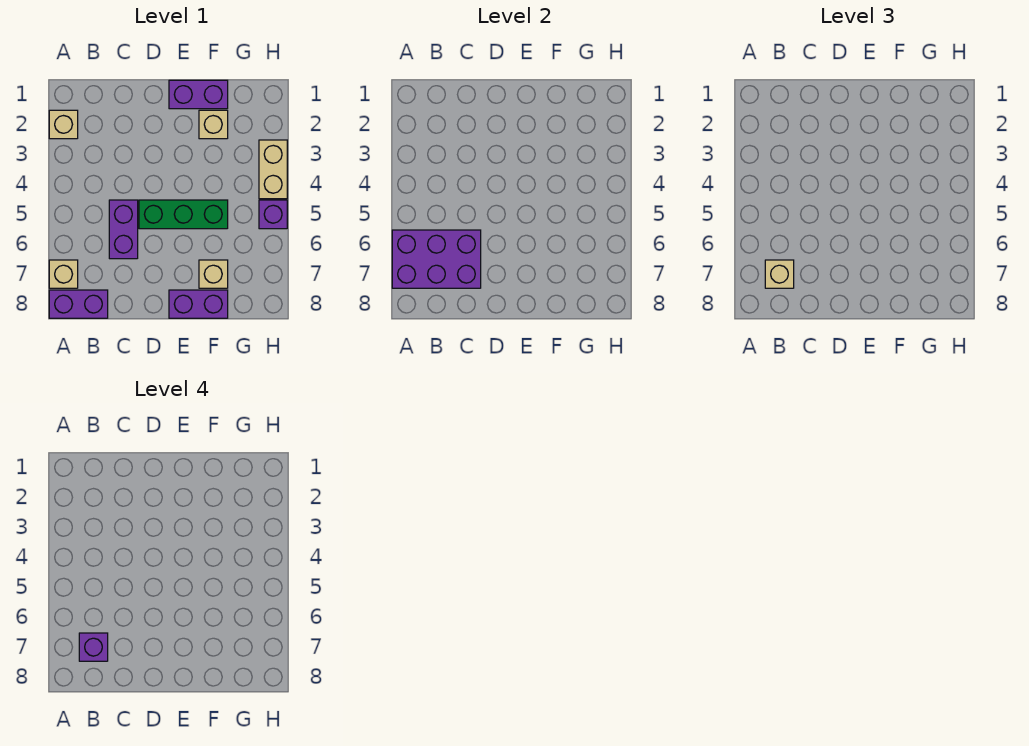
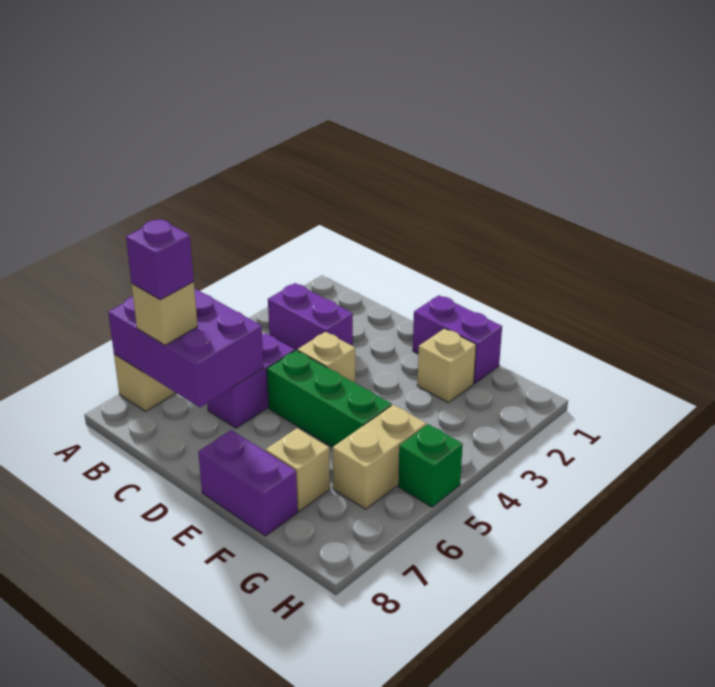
tan 1x1 brick [49,110,78,139] -> tan 1x1 brick moved to [297,332,355,383]
purple 1x2 brick [49,290,108,318] -> purple 1x2 brick moved to [268,283,353,350]
tan 1x2 brick [259,140,287,199] -> tan 1x2 brick moved to [333,405,426,509]
purple 1x1 brick [259,200,287,229] -> green 1x1 brick [398,424,463,507]

